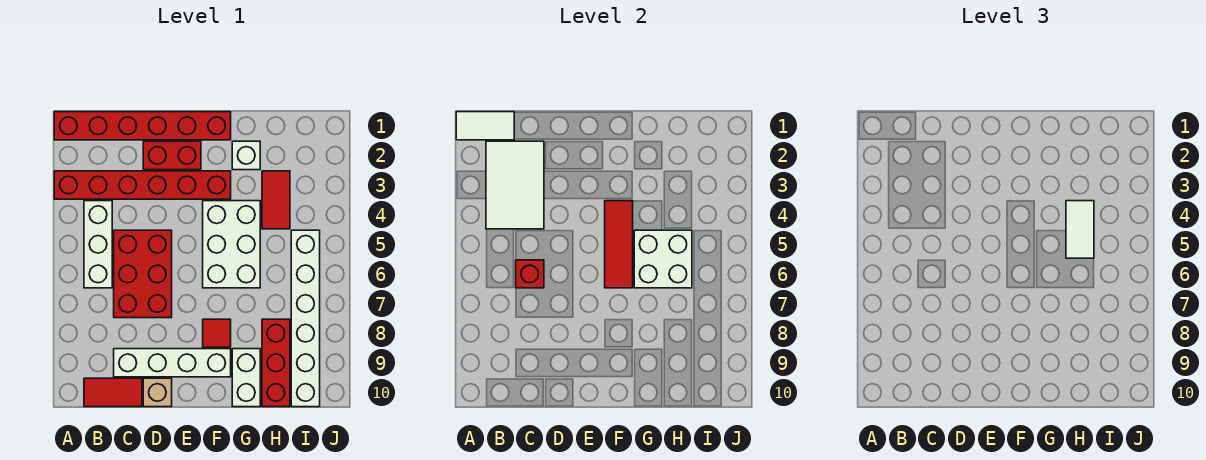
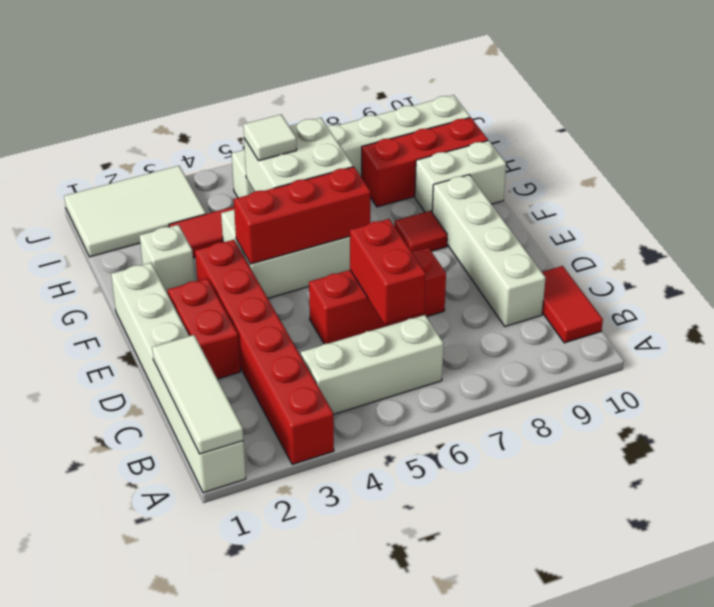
red 1x6 brick [54,112,231,140] -> white 1x6 brick [111,263,246,493]
white 1x2 tile [456,112,514,140] -> white 1x3 tile [152,335,243,454]
white 2x3 tile [486,141,544,229] -> white 2x3 tile moved to [64,166,206,257]
red 2x3 brick [114,230,172,318] -> red 1x3 brick [309,248,446,344]
red 1x1 brick [516,260,544,288] -> red 1x2 brick [350,219,426,324]
tan 1x1 brick [143,378,172,407] -> none
red 1x3 tile [605,201,633,288] -> red 1x3 brick [234,167,370,264]
white 1x2 tile [1066,201,1094,258] -> white 1x1 tile [243,115,297,161]

